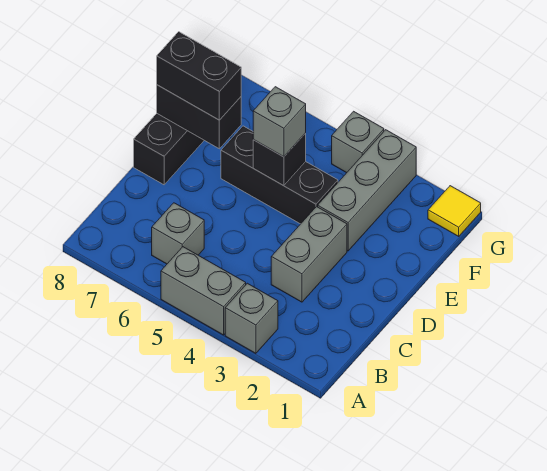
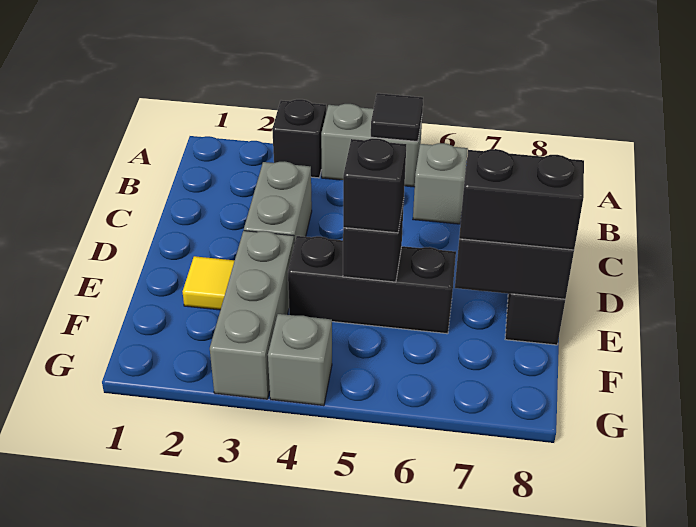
grey 1x1 brick [225,283,278,353] -> black 1x1 brick [272,99,326,178]
none -> black 1x1 tile [371,93,423,142]
grey 1x1 brick [253,87,306,157] -> black 1x1 brick [343,138,406,233]
yellow 1x1 tile [428,186,481,236] -> yellow 1x1 tile moved to [183,256,235,310]

